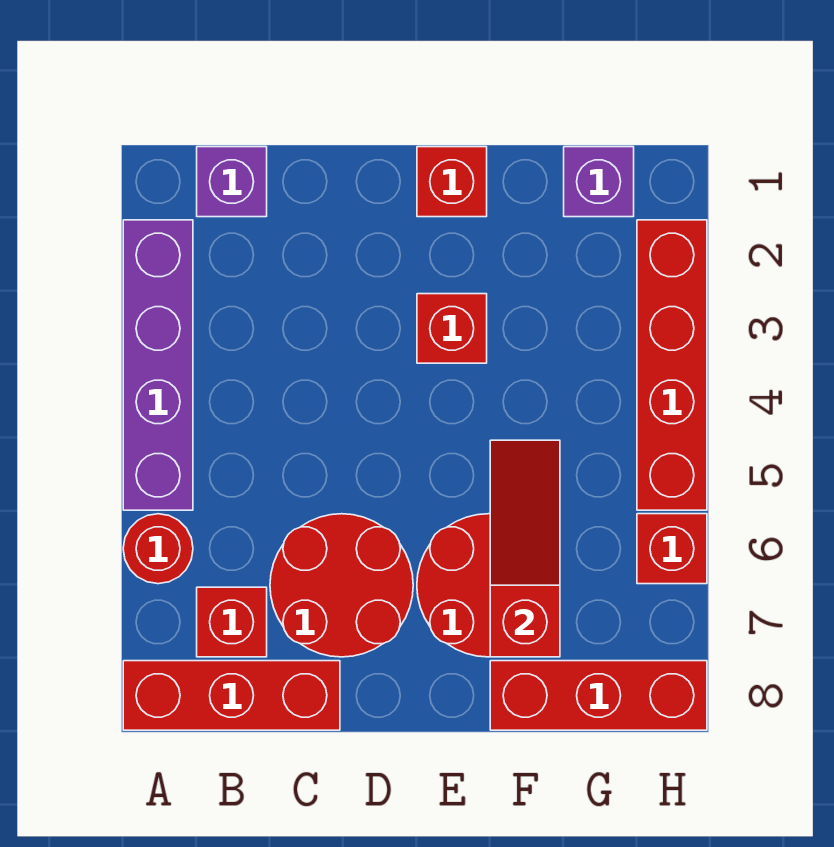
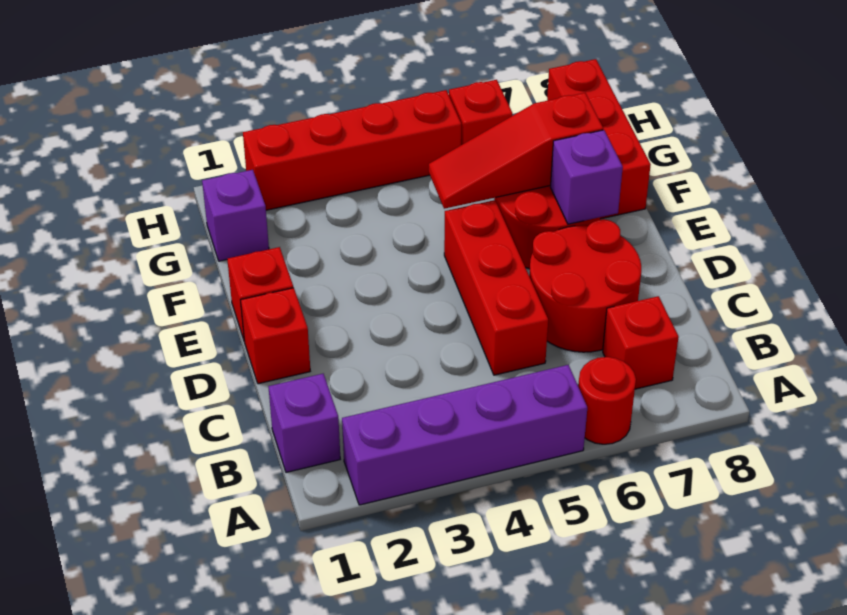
red 1x3 brick [123,661,340,730] -> red 1x3 brick moved to [444,200,548,375]
red 1x1 brick [417,294,487,363] -> red 1x1 brick moved to [241,288,310,384]
none -> purple 1x1 brick [551,130,623,224]

